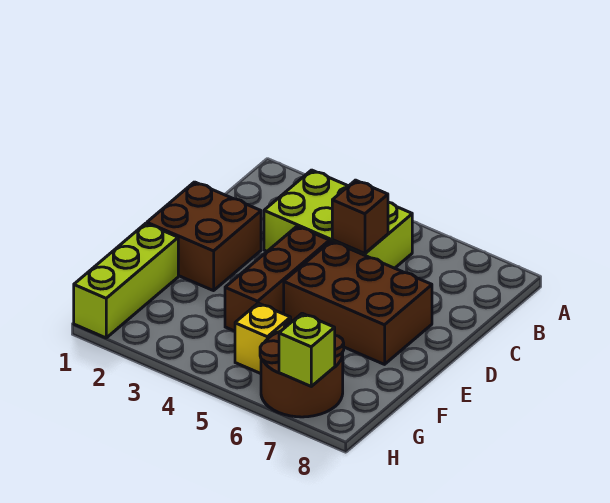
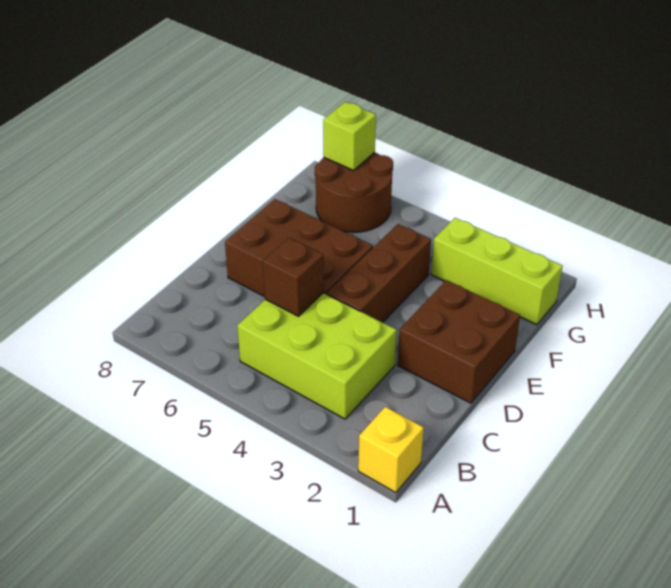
lime 1x3 brick [74,223,178,338] -> lime 1x3 brick turned to [431,218,562,325]
yellow 1x1 brick [235,303,291,374] -> yellow 1x1 brick moved to [358,407,424,493]

